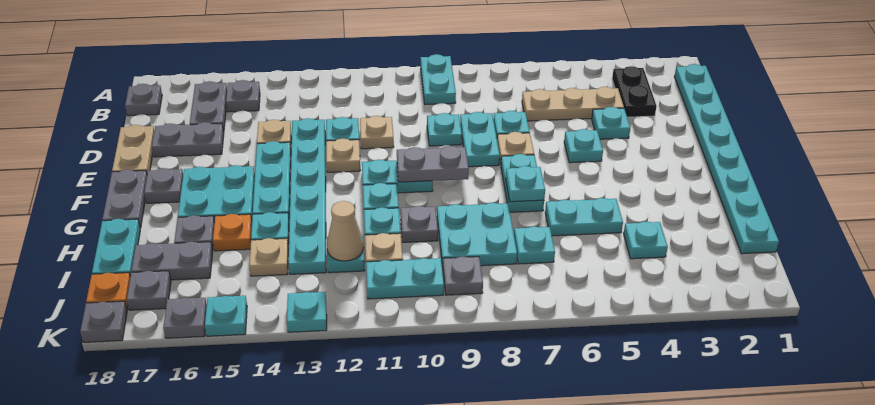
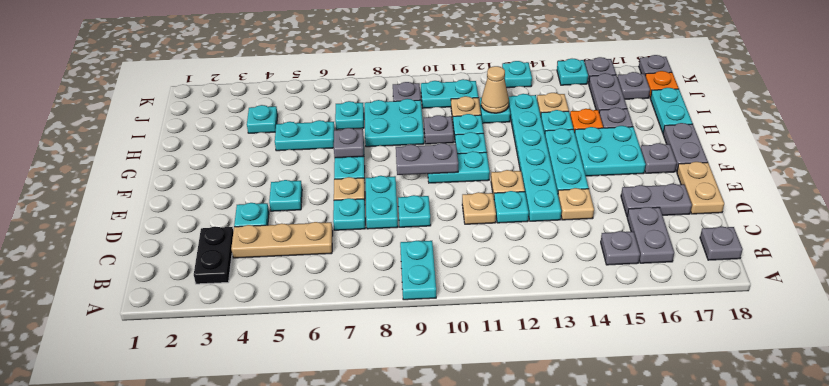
cyan 1x8 plate [674,64,779,254] -> none
cyan 1x1 plate [506,166,545,202] -> grey 1x1 plate [334,128,364,158]
grey 1x2 plate [132,242,213,280] -> grey 1x2 plate turned to [589,73,627,112]

